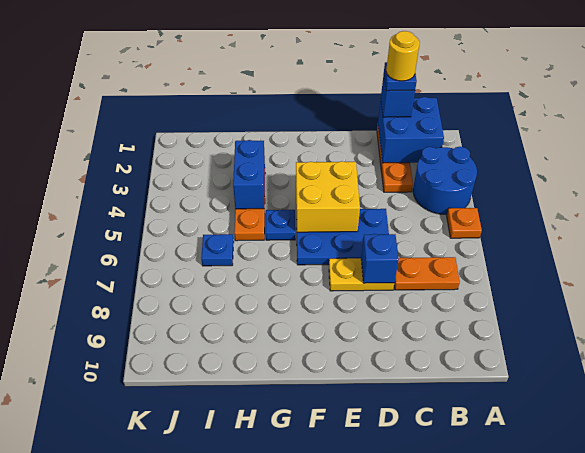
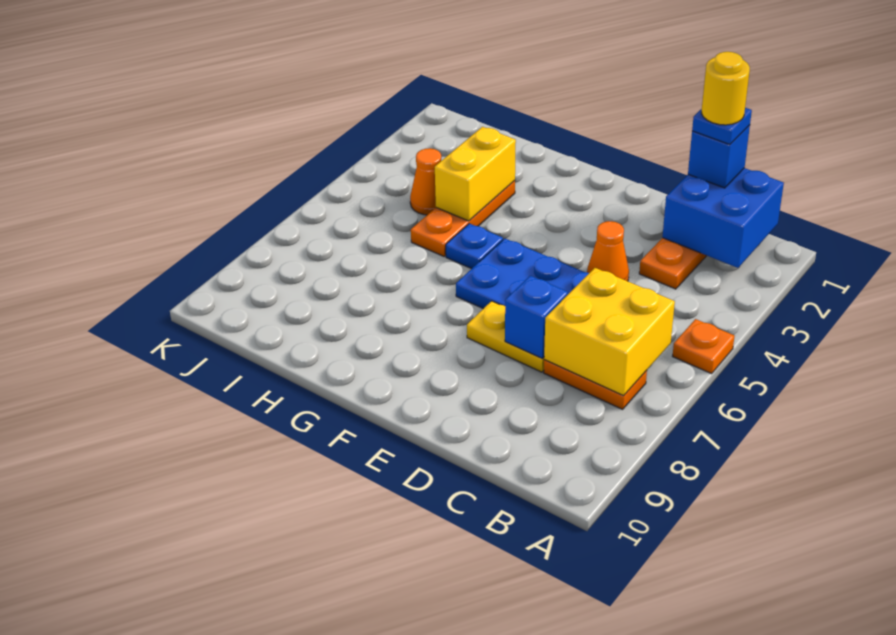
blue 2x2 round brick [413,147,477,214] -> none
none -> orange 1x1 cone [587,221,629,281]
yellow 2x2 brick [296,161,360,232] -> yellow 2x2 brick moved to [544,268,675,396]
blue 1x2 brick [233,140,265,209] -> yellow 1x2 brick [435,127,516,221]
none -> orange 1x1 cone [410,148,441,215]
blue 1x1 plate [201,234,234,266] -> none

